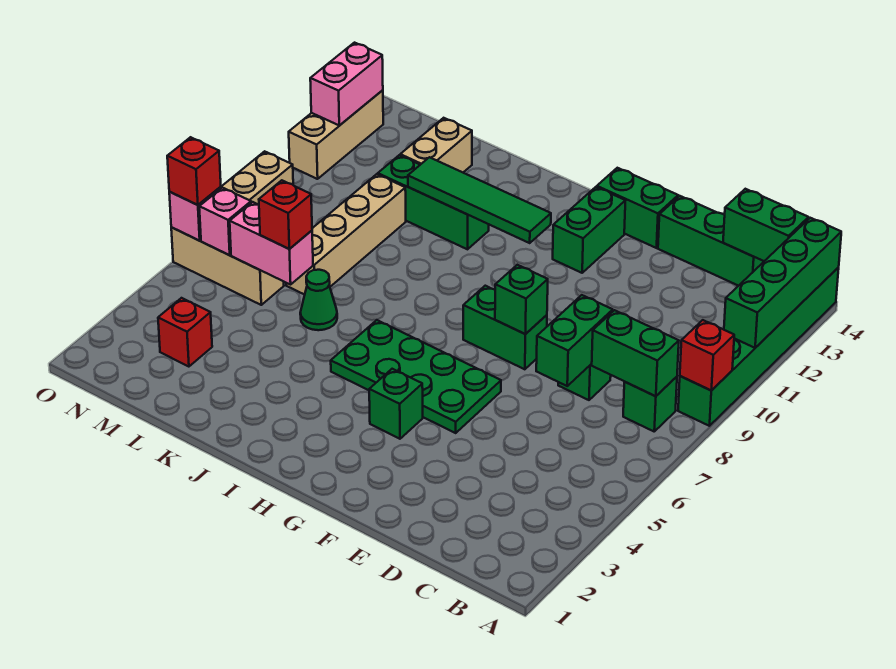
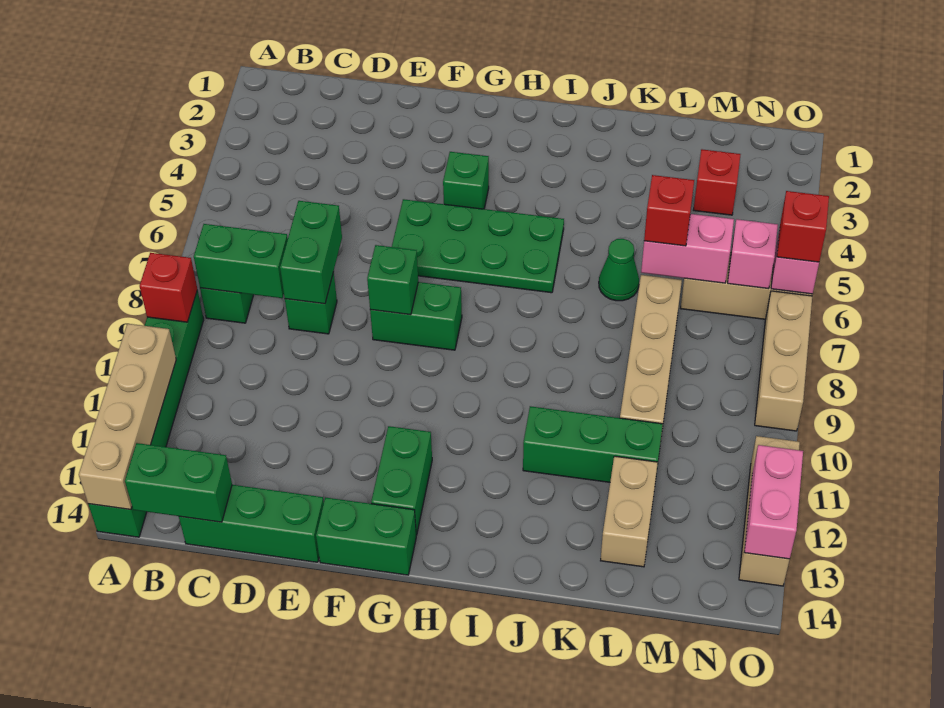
green 1x4 brick [724,218,841,348] -> tan 1x4 brick [79,324,176,510]
green 1x4 tile [408,157,551,243] -> none

